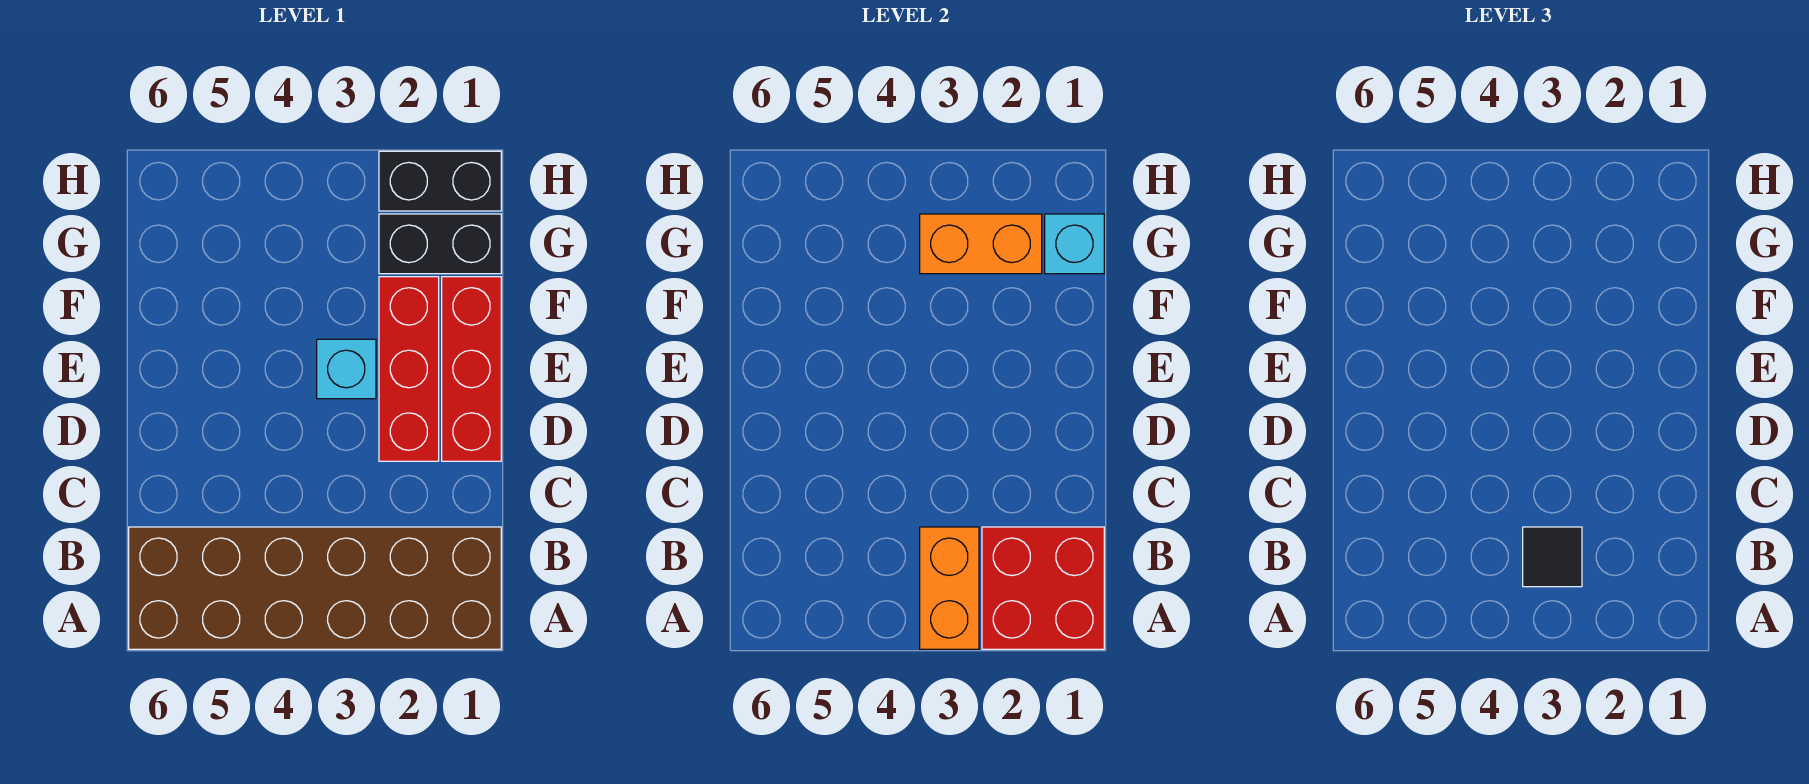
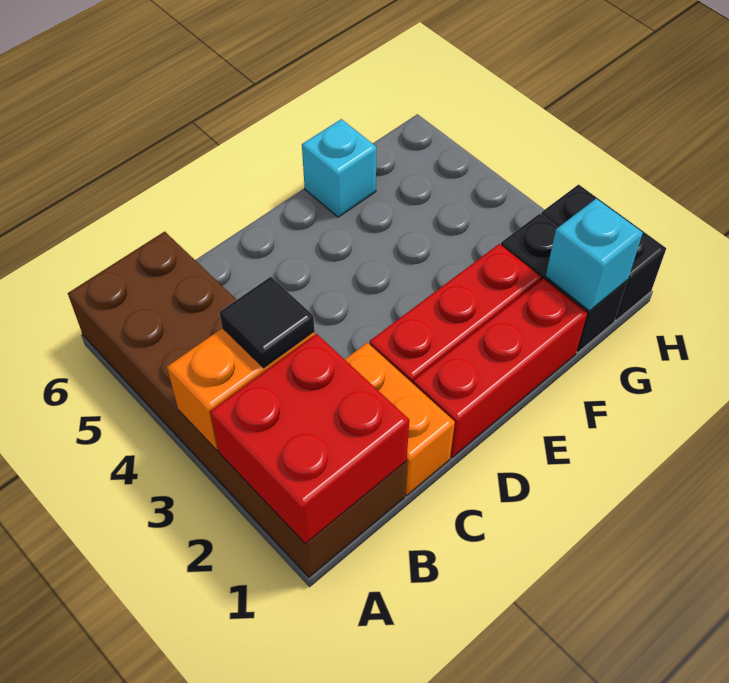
cyan 1x1 brick [317,339,376,399] -> cyan 1x1 brick moved to [302,119,376,217]
orange 1x2 brick [920,214,1042,274] -> orange 1x2 brick moved to [345,343,455,496]

